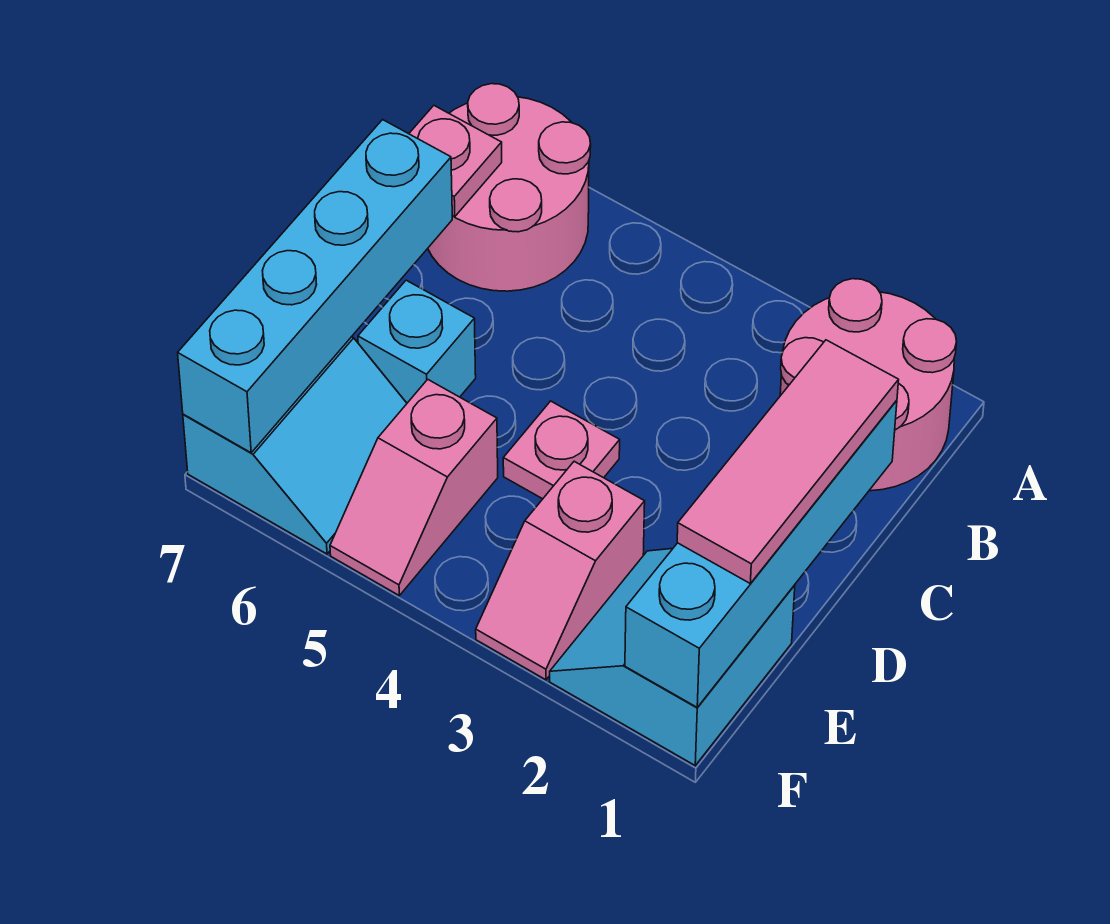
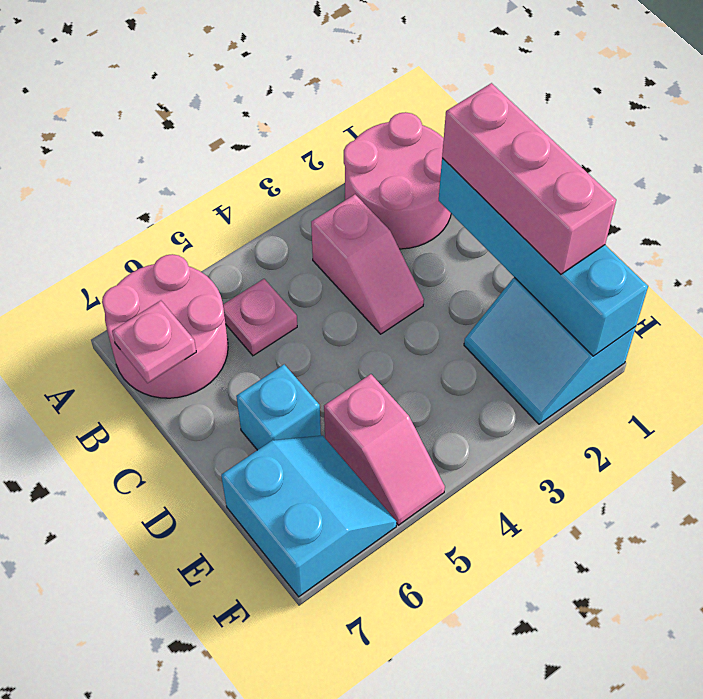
pink 1x3 tile [677,340,899,583] -> pink 1x3 brick [442,83,616,274]
cyan 1x4 brick [178,120,452,453] -> none
pink 1x1 plate [503,401,620,499] -> pink 1x1 plate moved to [223,279,297,356]
pink 1x2 slope [476,461,645,680] -> pink 1x2 slope moved to [311,195,424,334]

